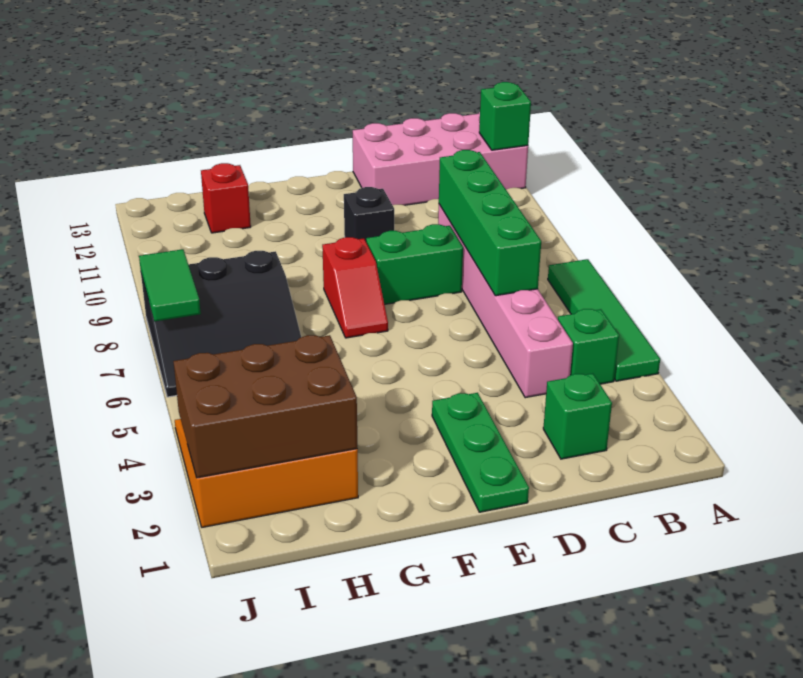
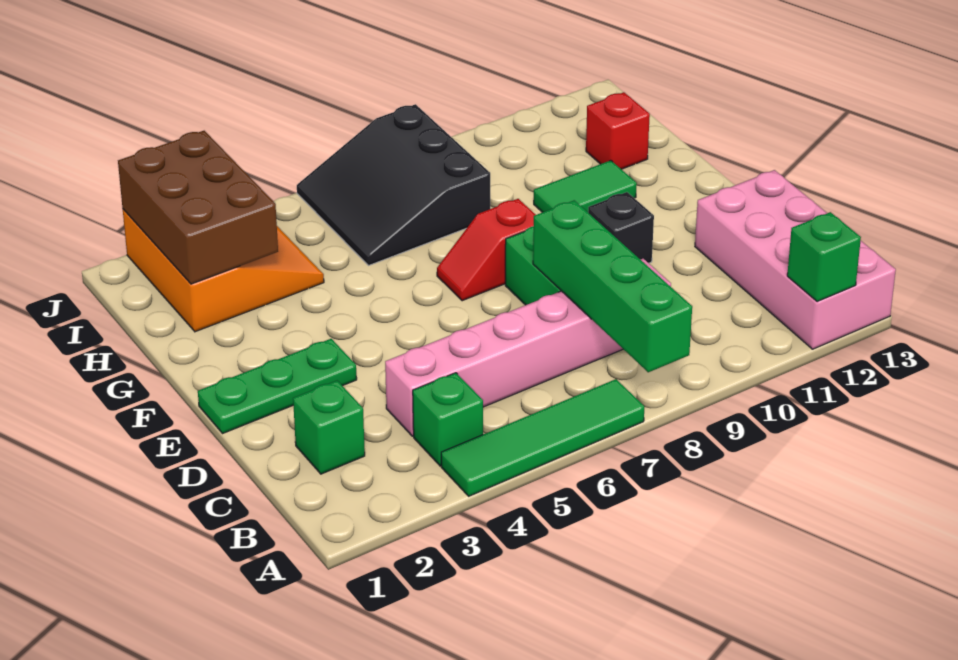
green 1x4 brick [439,150,541,296] -> green 1x4 brick turned to [533,200,692,372]
green 1x2 tile [139,249,201,321] -> green 1x2 tile moved to [534,160,637,212]

